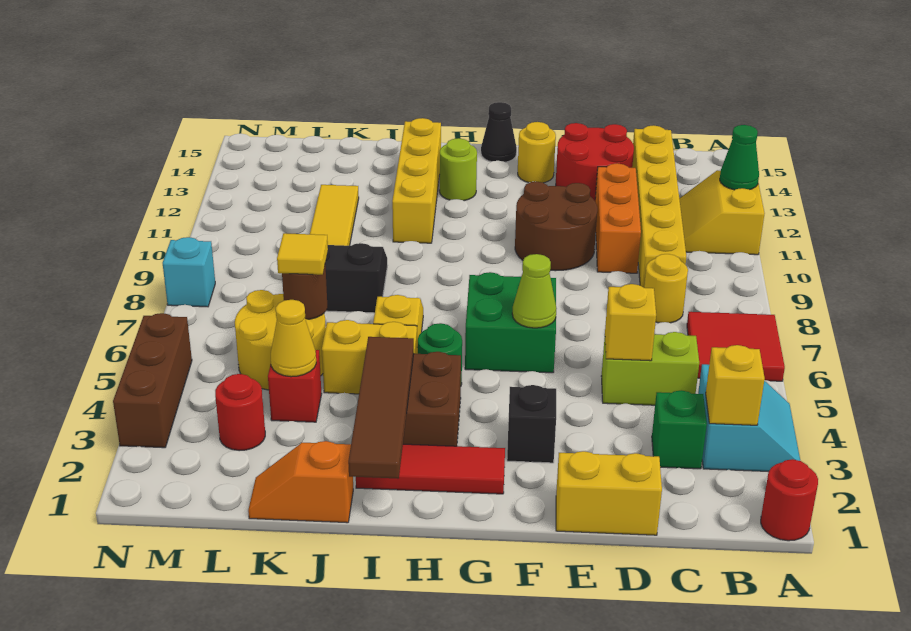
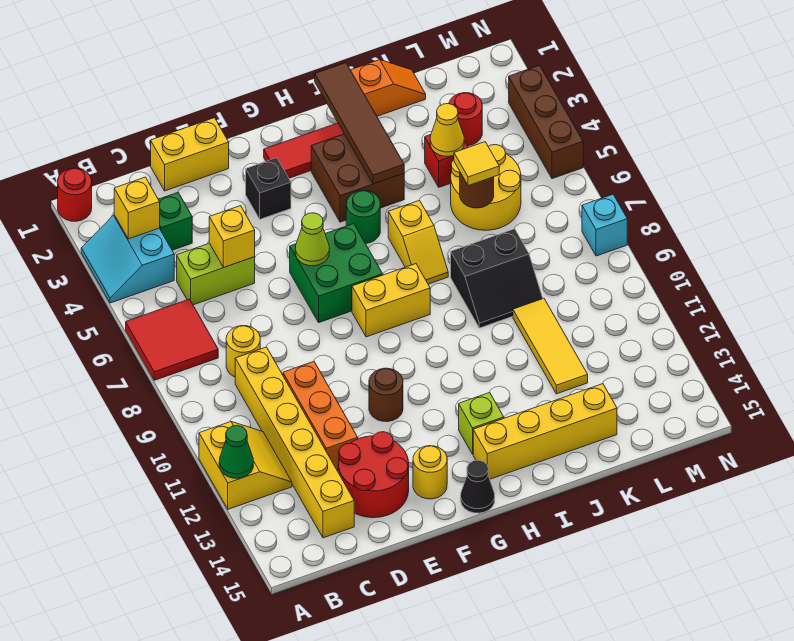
brown 2x2 round brick [515,182,597,271] -> brown 1x1 round brick [369,368,403,422]
lime 1x1 round brick [439,138,477,201] -> lime 1x1 brick [459,393,504,454]
yellow 1x2 brick [322,320,417,394] -> yellow 1x2 brick moved to [352,264,430,337]
yellow 1x4 brick [392,118,441,243] -> yellow 1x4 brick turned to [473,384,617,479]

